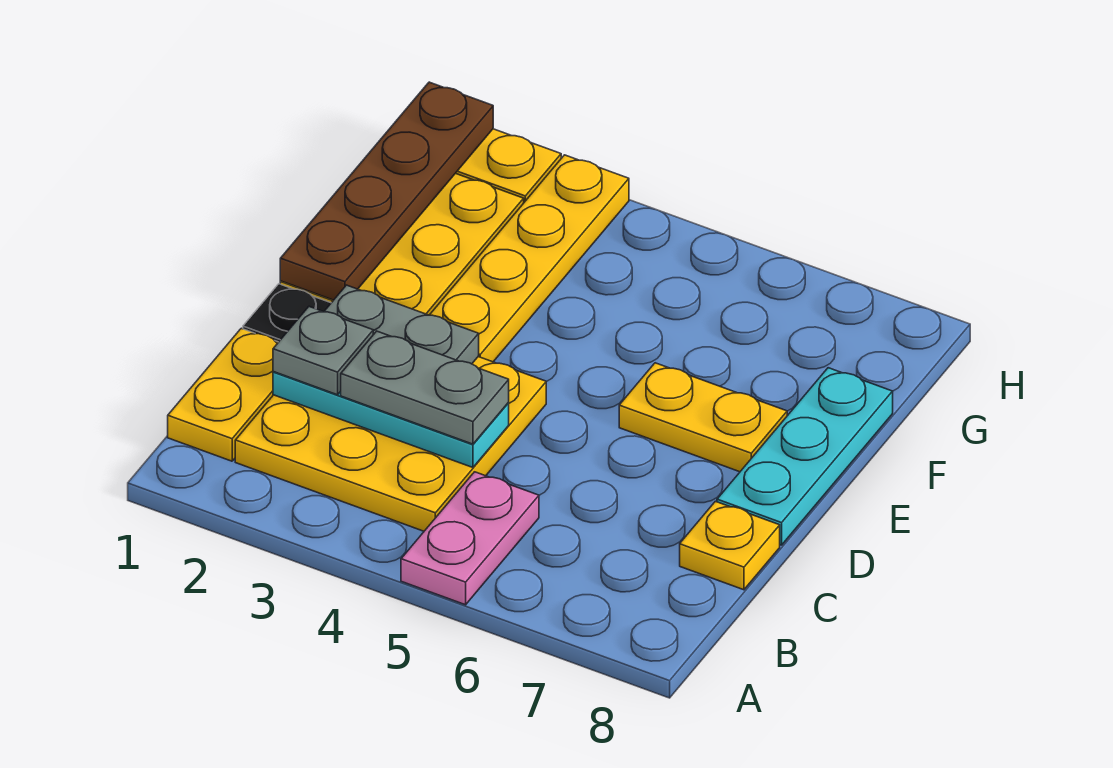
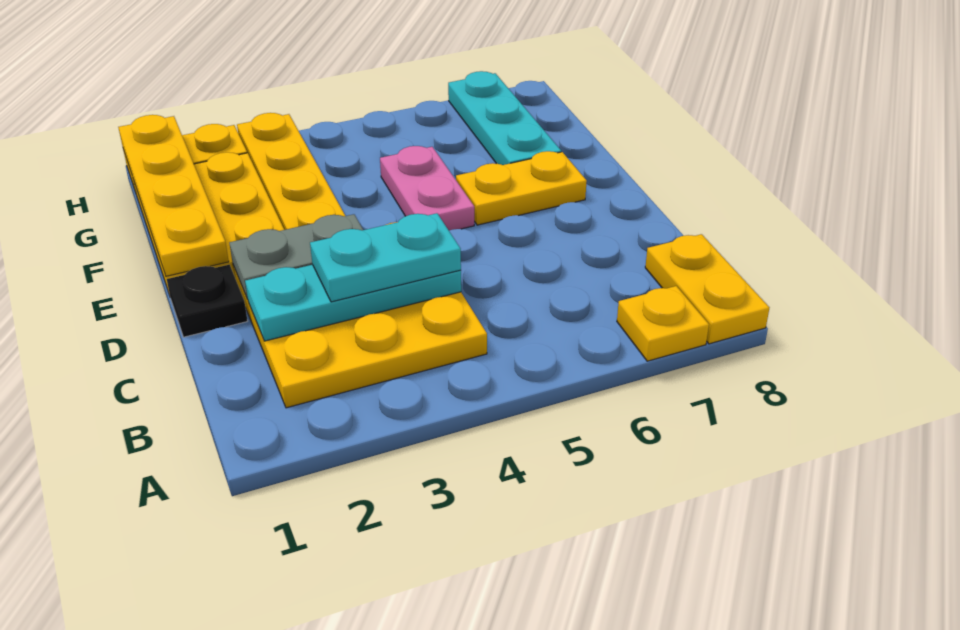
pink 1x2 plate [401,472,539,605] -> pink 1x2 plate moved to [380,146,474,231]
yellow 1x2 plate [168,328,278,461] -> yellow 1x2 plate moved to [645,234,769,344]
grey 1x1 plate [273,307,373,395] -> none
grey 1x2 plate [341,331,509,444] -> cyan 1x2 plate [310,213,461,302]
yellow 1x1 plate [680,501,780,590] -> yellow 1x1 plate moved to [617,286,709,361]
cyan 1x3 plate [717,368,893,545] -> cyan 1x3 plate moved to [448,71,561,165]
brown 1x4 plate [280,82,493,300] -> yellow 1x4 plate [118,115,229,276]

